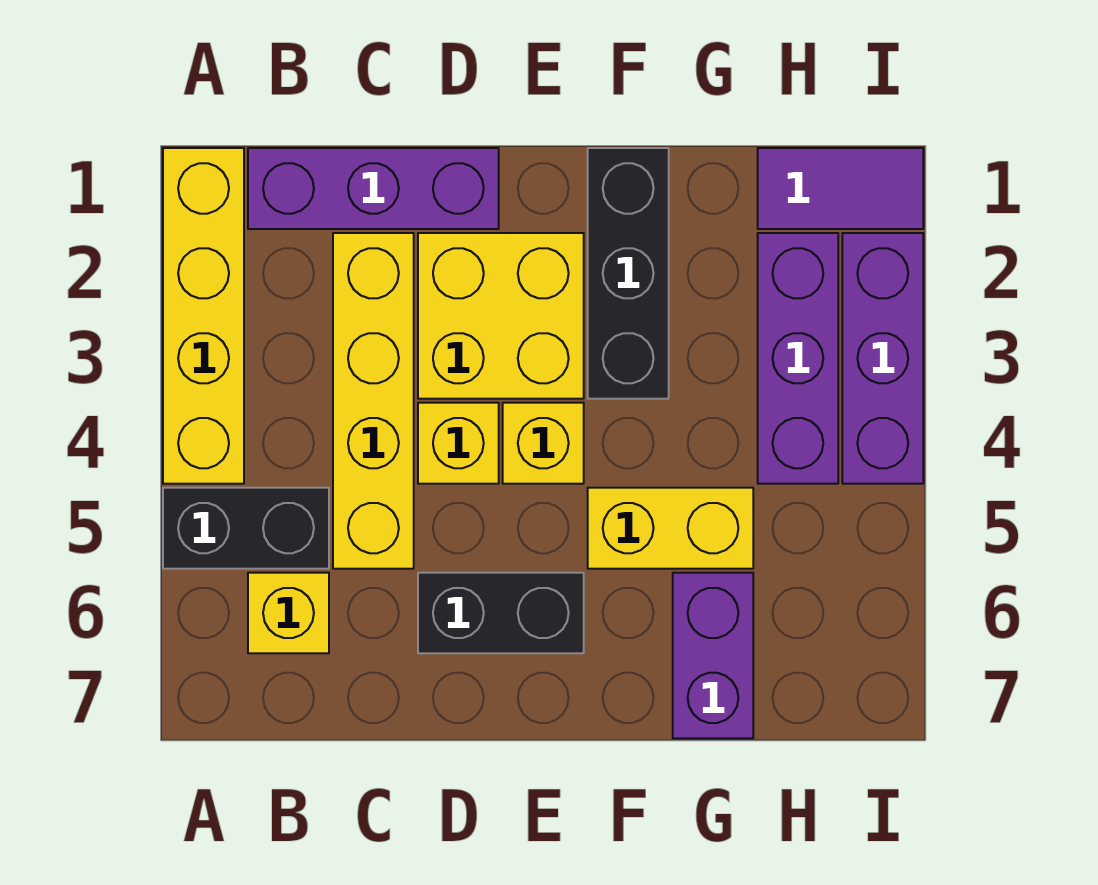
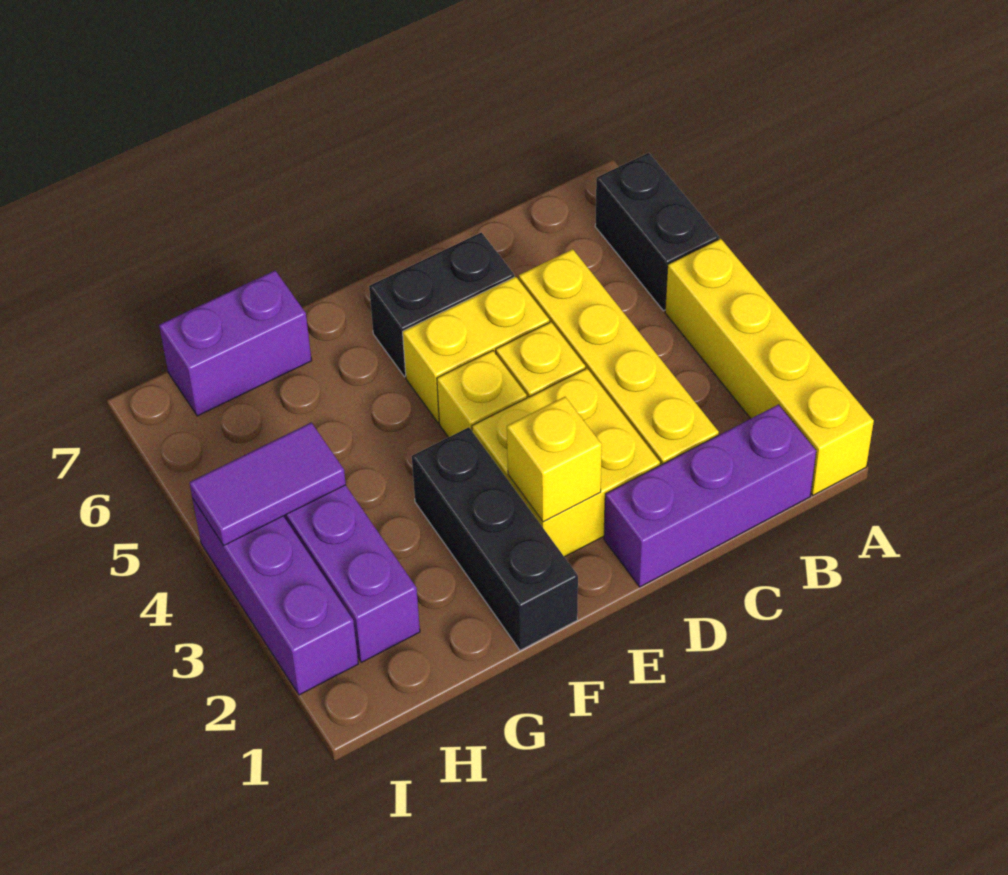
black 1x2 brick [163,488,329,569] -> black 1x2 brick turned to [595,153,719,311]
yellow 1x1 brick [248,573,329,653] -> yellow 1x1 brick moved to [507,397,602,522]
yellow 1x2 brick [588,488,753,569] -> yellow 1x2 brick moved to [403,277,549,423]
purple 1x2 brick [673,573,753,738] -> purple 1x2 brick turned to [159,271,312,416]
purple 1x2 tile [758,148,923,229] -> purple 1x2 tile moved to [189,423,346,545]

